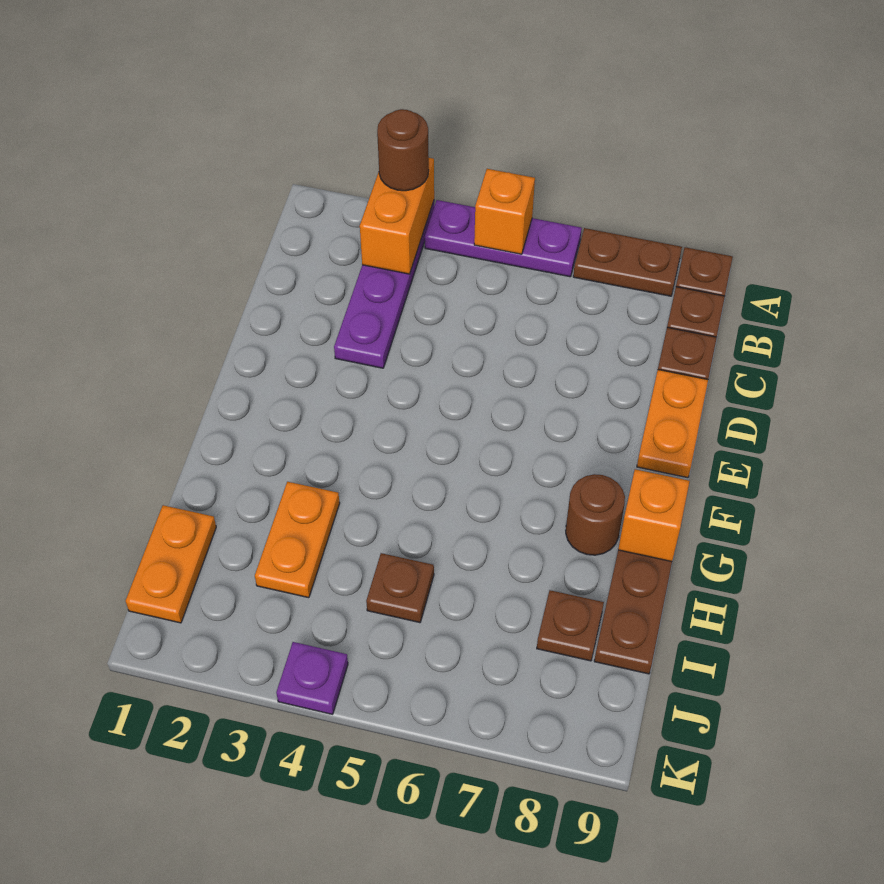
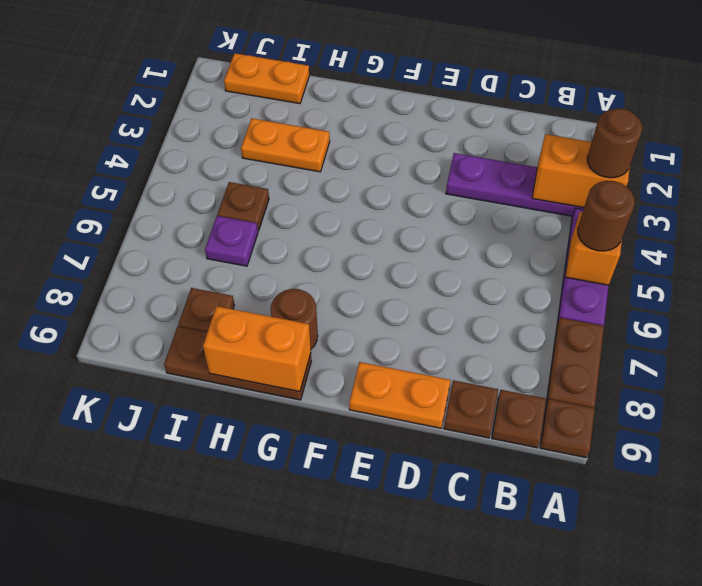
none -> brown 1x1 round brick [578,181,635,251]
orange 1x1 brick [618,469,690,562] -> orange 1x2 brick [203,306,311,392]
purple 1x1 plate [276,642,348,714] -> purple 1x1 plate moved to [205,216,258,266]

